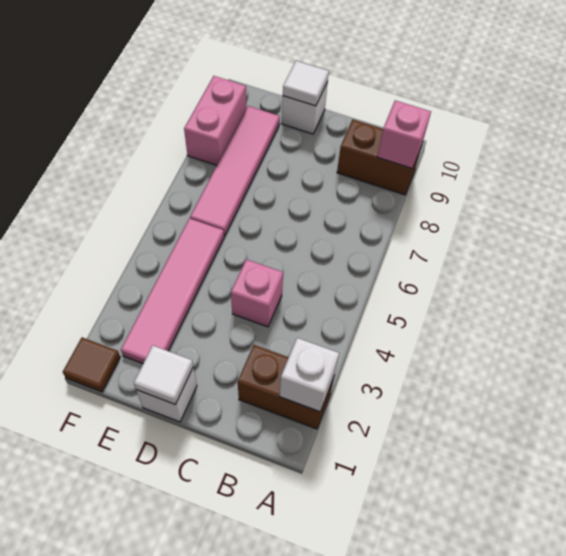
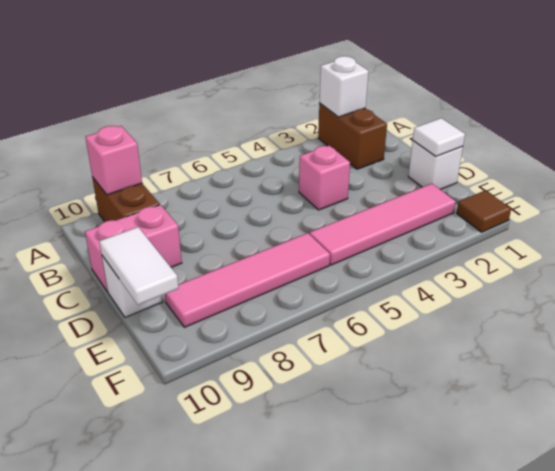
white 1x1 tile [283,61,329,106] -> white 1x2 tile [99,227,178,305]
pink 1x2 brick [184,76,246,165] -> pink 1x2 brick moved to [85,205,182,292]

